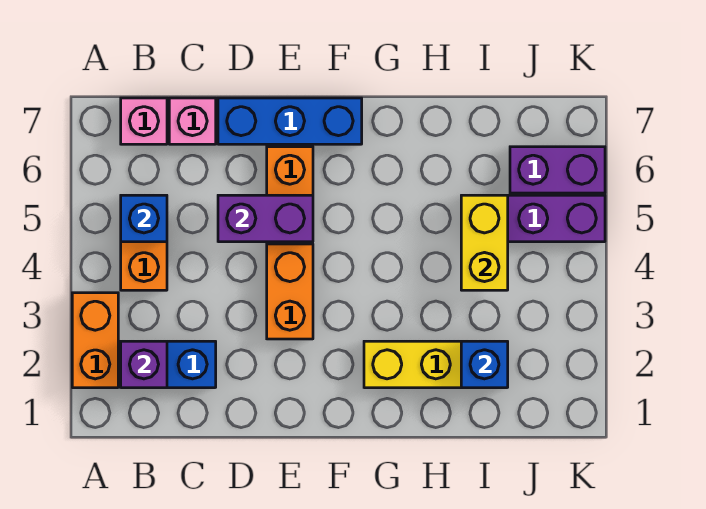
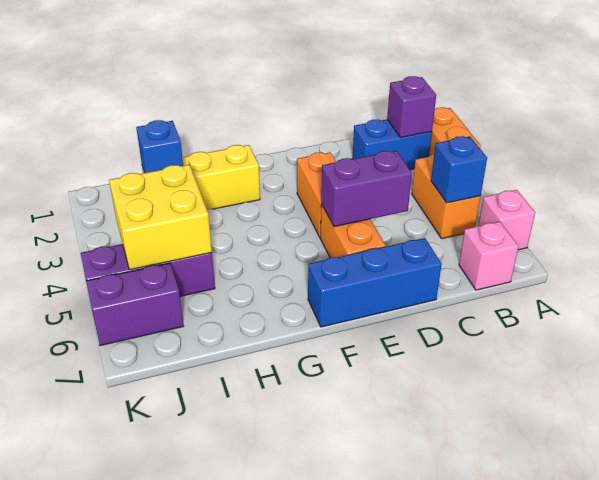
pink 1x1 brick [169,98,216,144] -> pink 1x1 brick moved to [478,190,535,250]
yellow 1x2 brick [461,195,508,290] -> yellow 2x2 brick [109,165,212,270]

